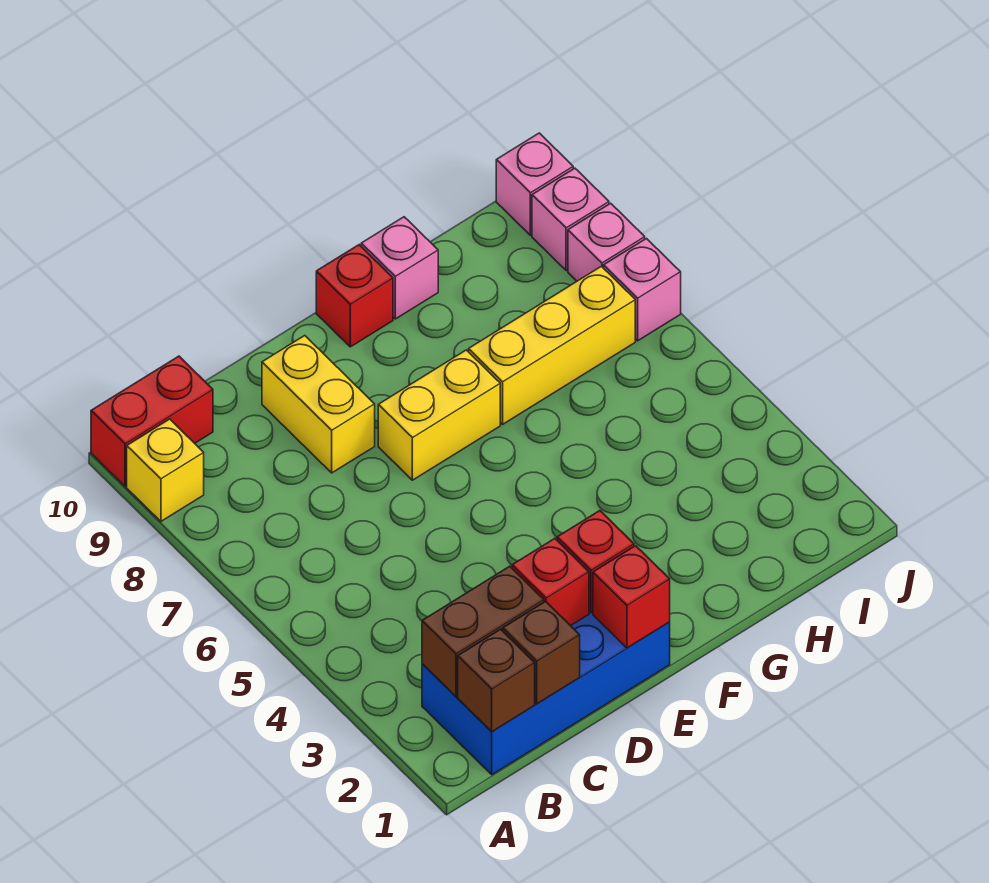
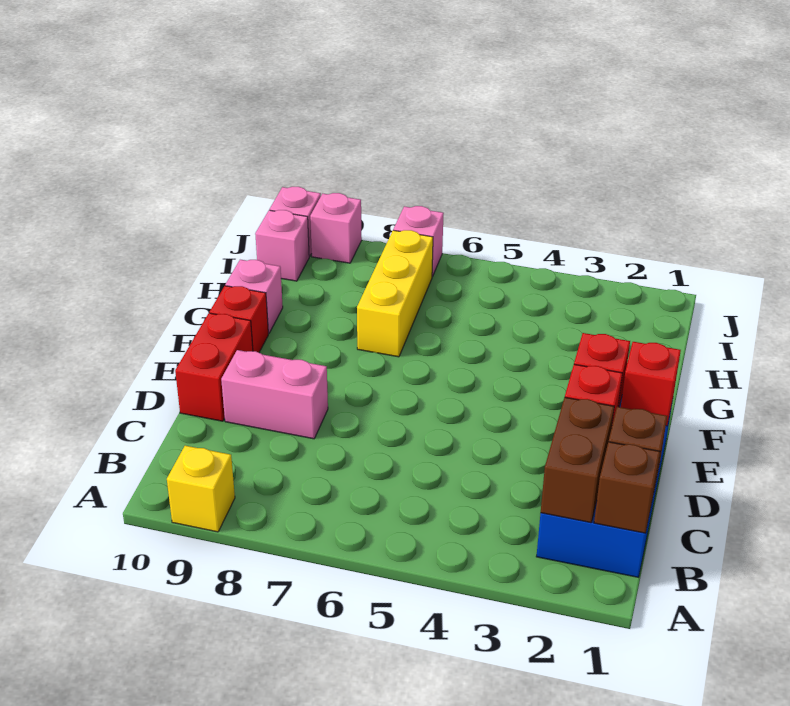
red 1x2 brick [91,356,213,486] -> red 1x2 brick moved to [175,313,253,421]
yellow 1x2 brick [262,336,375,473] -> pink 1x2 brick [221,350,328,439]
yellow 1x2 brick [378,350,500,480] -> none
pink 1x1 brick [568,203,645,281] -> pink 1x1 brick moved to [255,210,309,281]

